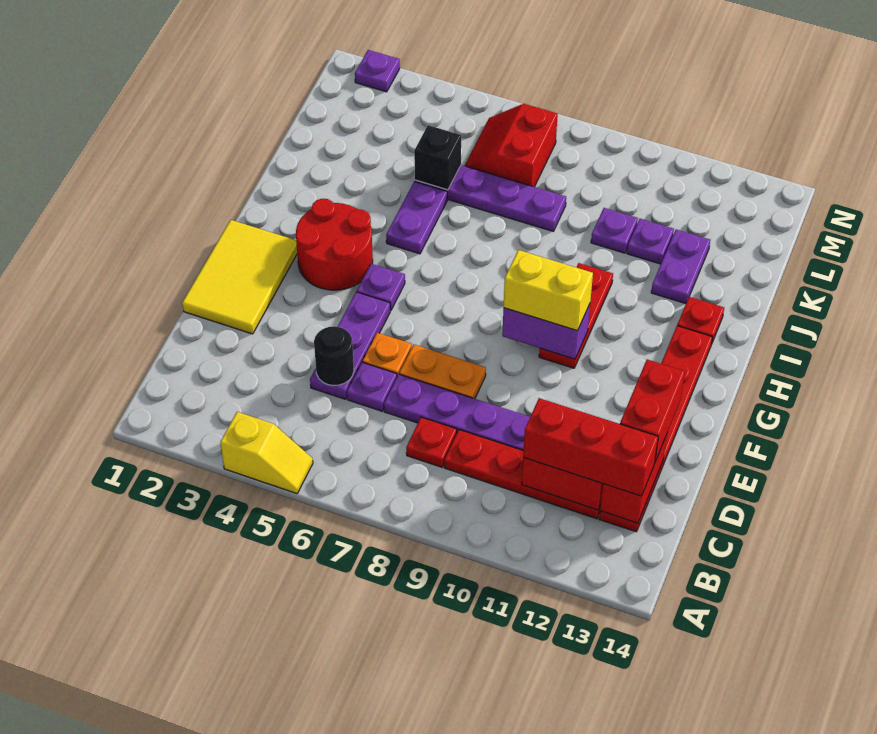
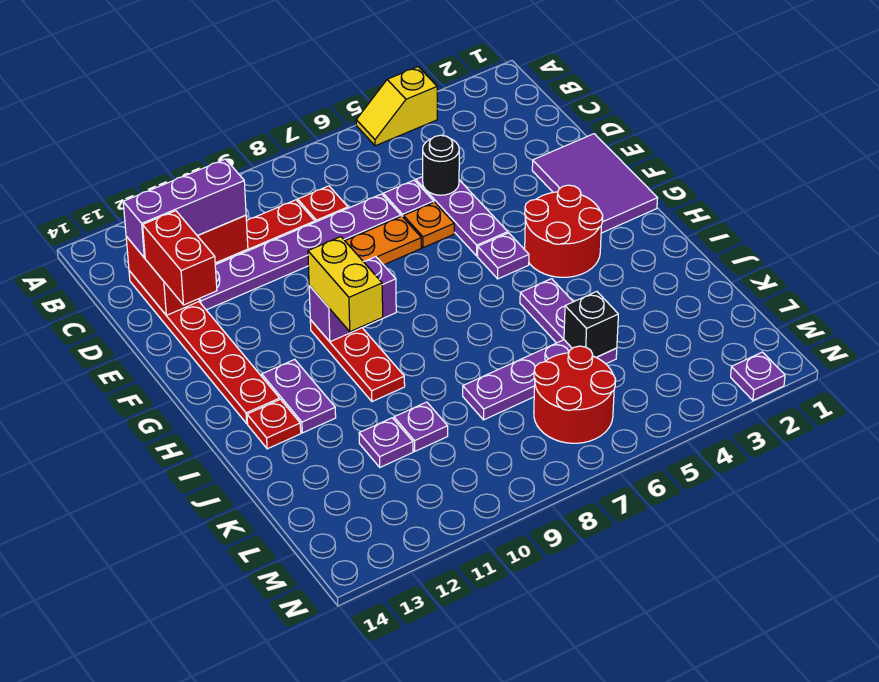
red 1x3 brick [523,398,658,496] -> purple 1x3 brick [123,159,246,258]
yellow 2x3 tile [182,220,297,334] -> purple 2x3 tile [532,134,658,233]
yellow 1x2 brick [504,250,593,331] -> yellow 1x2 brick turned to [308,237,383,332]
purple 1x2 plate [651,229,710,304] -> purple 1x2 plate moved to [262,359,336,433]
red 2x2 slope [465,104,558,187] -> red 2x2 round brick [534,346,616,443]

